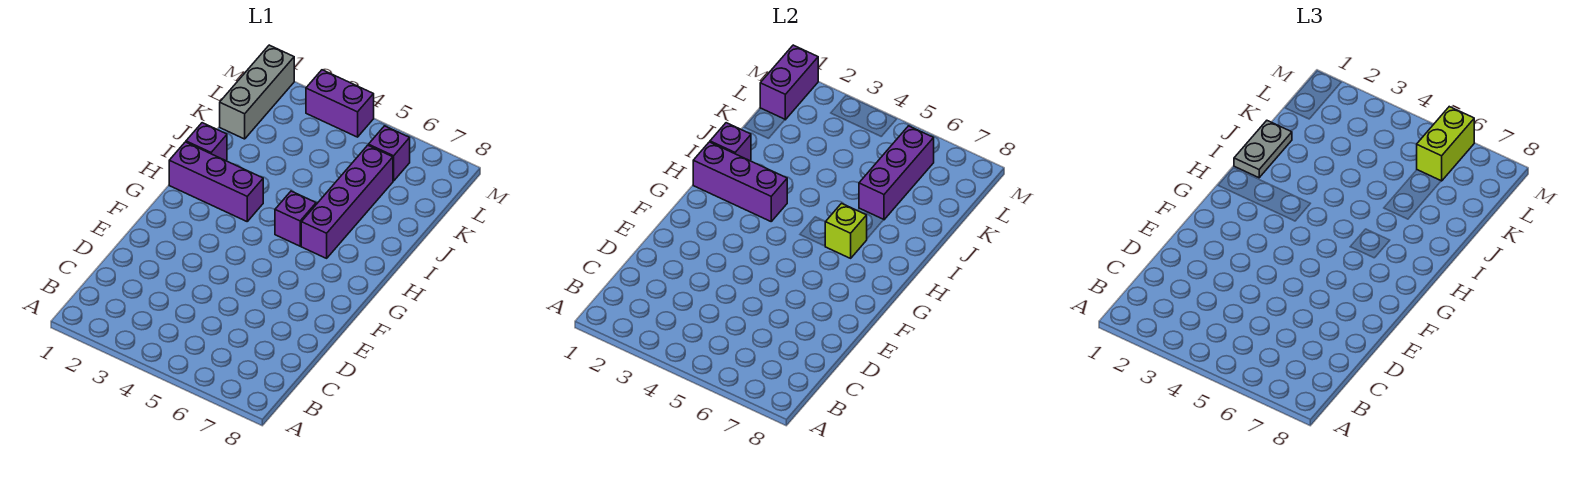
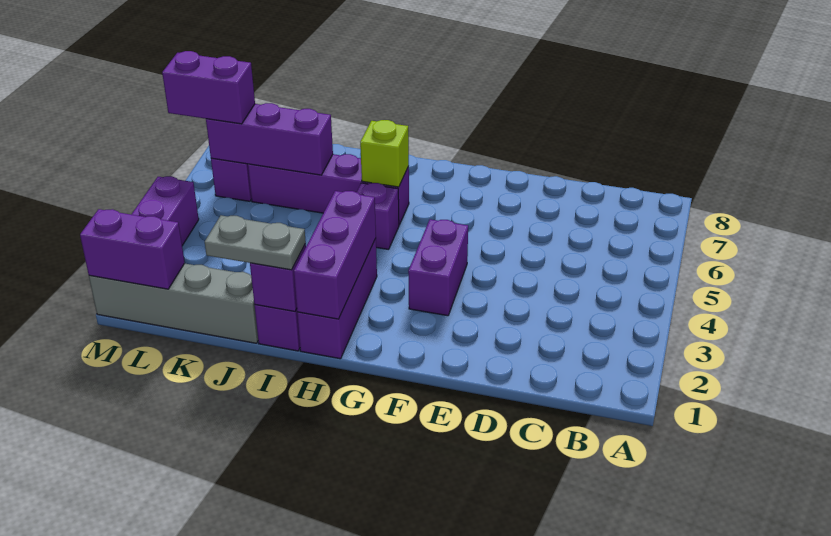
none -> purple 1x2 brick [408,219,468,316]
grey 1x3 brick [220,45,294,139] -> grey 1x4 brick [89,263,258,343]
lime 1x2 brick [1417,107,1474,181] -> purple 1x2 brick [162,51,255,124]

